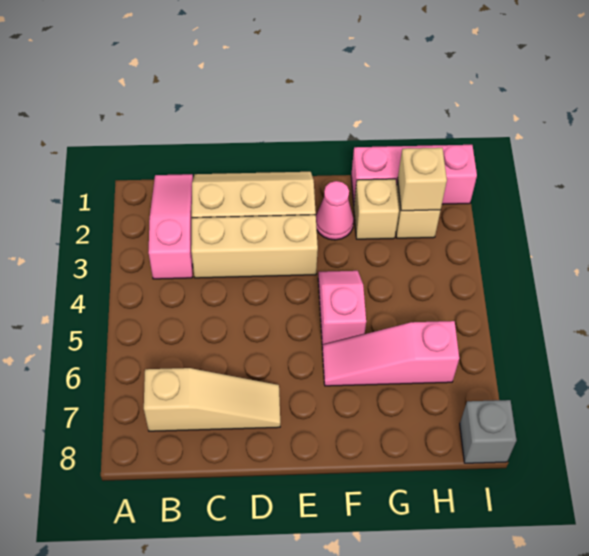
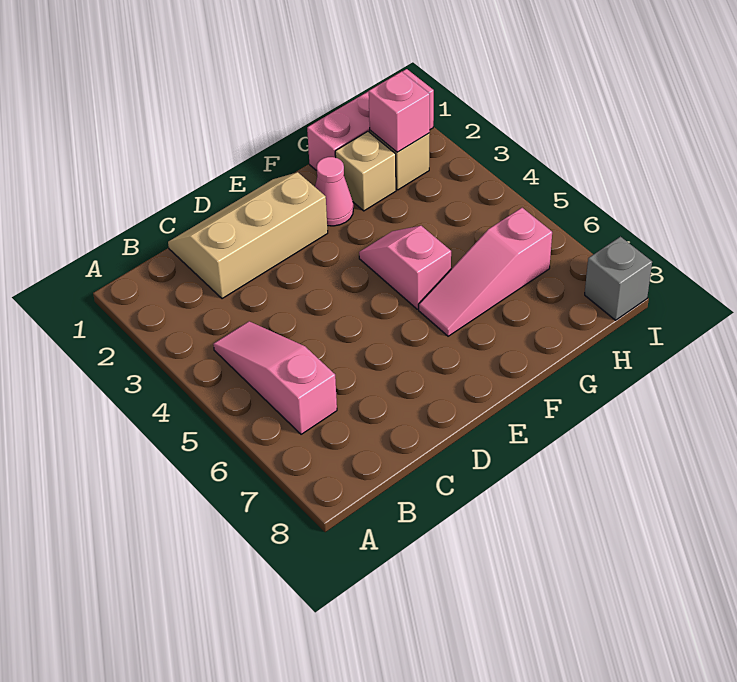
pink 1x3 slope [149,174,193,279] -> pink 1x3 slope moved to [213,321,337,434]
tan 1x3 slope [144,368,280,431] -> none
tan 1x3 brick [191,215,318,278] -> none
tan 1x1 brick [398,148,447,211] -> pink 1x1 brick [369,72,430,152]

